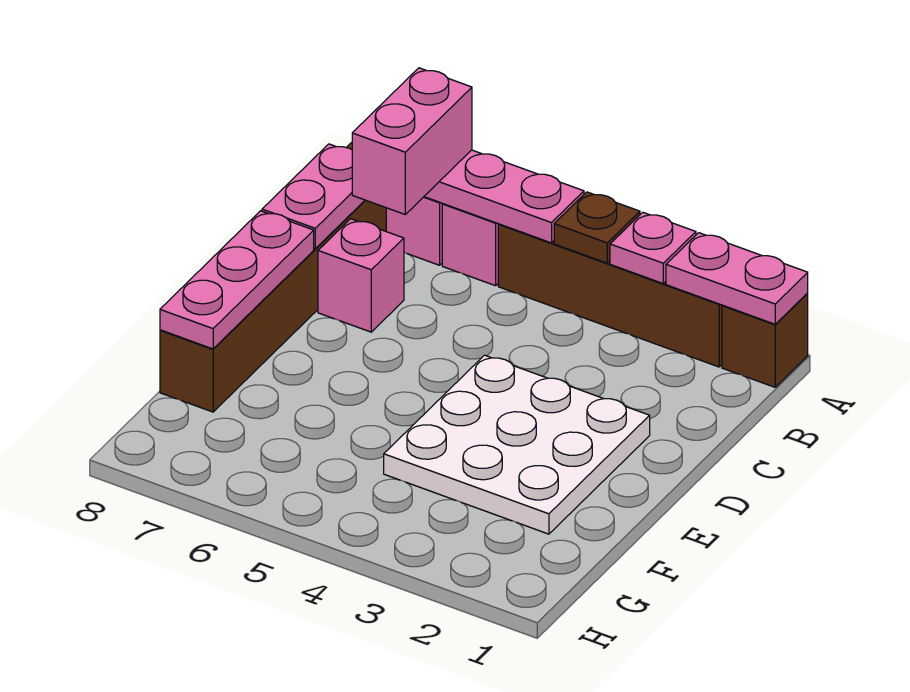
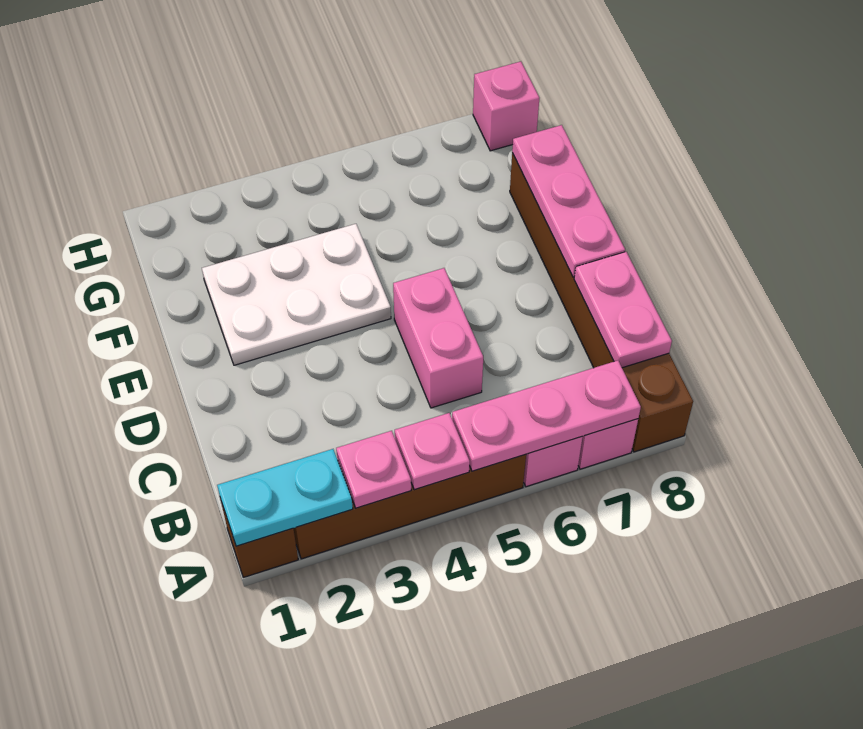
pink 1x2 plate [666,233,808,324] -> cyan 1x2 plate [217,449,353,546]
brown 1x1 plate [554,192,640,263] -> pink 1x1 plate [395,413,470,490]
pink 1x2 brick [352,68,472,214] -> pink 1x2 brick moved to [393,268,483,408]
pink 1x1 brick [318,219,404,332] -> pink 1x1 brick moved to [473,62,539,151]
white 3x3 plate [384,355,650,534] -> white 2x3 plate [202,224,391,365]

